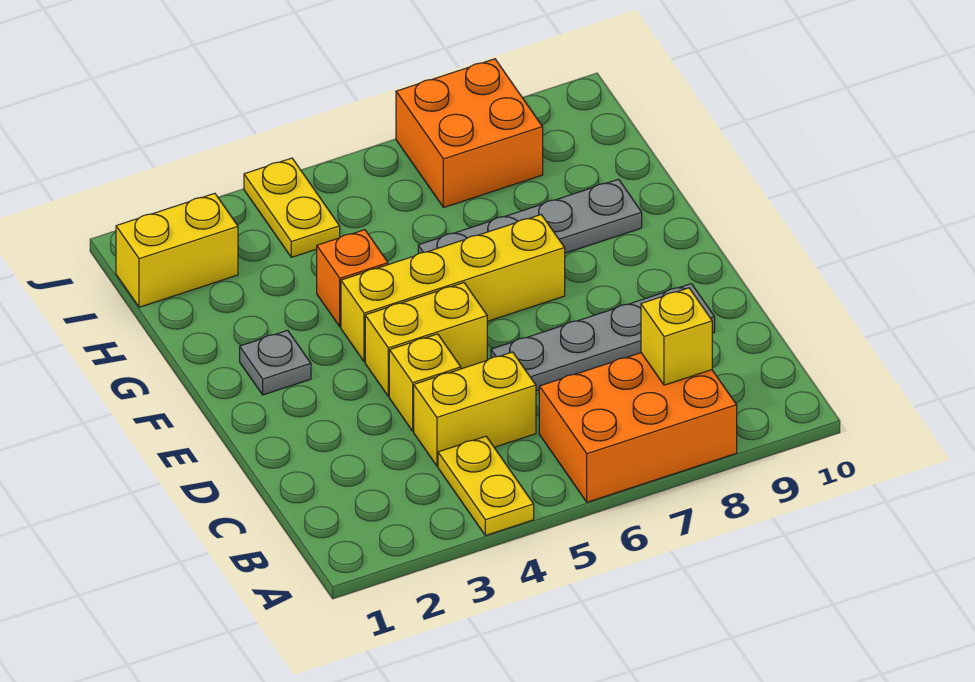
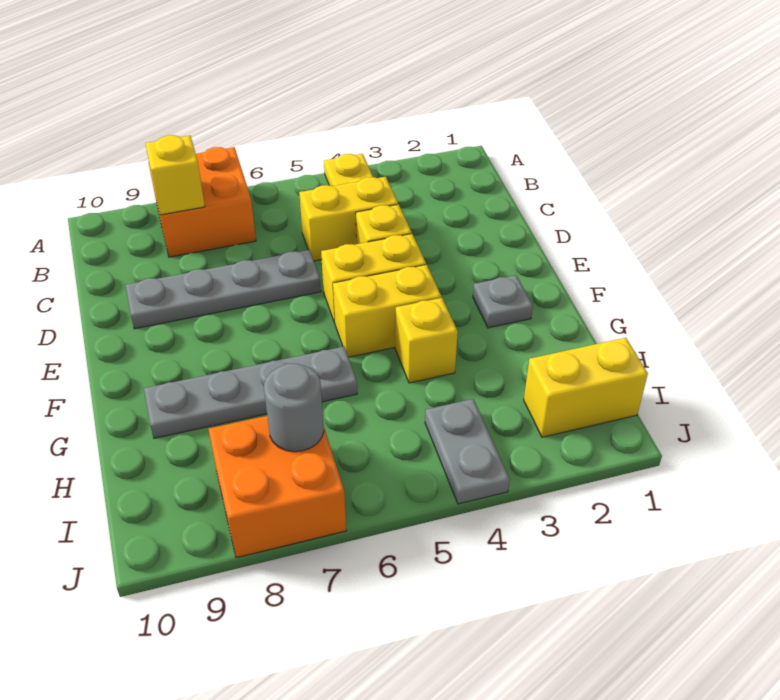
orange 2x3 brick [539,353,737,502] -> orange 2x2 brick [149,147,256,257]
yellow 1x4 brick [341,215,565,362] -> yellow 1x2 brick [333,265,441,357]
orange 1x1 brick [317,230,388,327] -> yellow 1x1 brick [395,298,458,383]
yellow 1x2 plate [244,158,340,257] -> grey 1x2 plate [425,399,510,504]
none -> grey 1x1 round brick [264,364,324,452]

